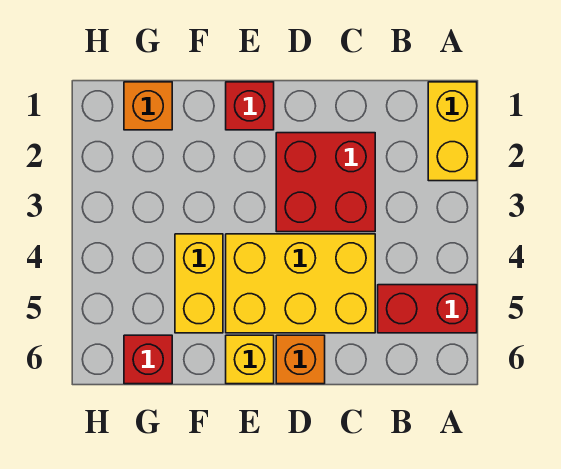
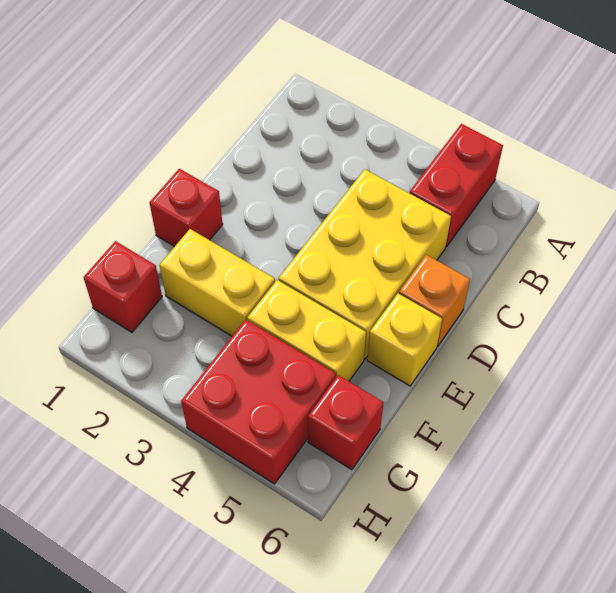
yellow 1x2 brick [428,82,477,181] -> yellow 1x2 brick moved to [159,229,275,336]
red 2x2 brick [276,133,375,232] -> red 2x2 brick moved to [181,320,336,484]
orange 1x1 brick [124,82,172,130] -> red 1x1 brick [84,241,162,332]

